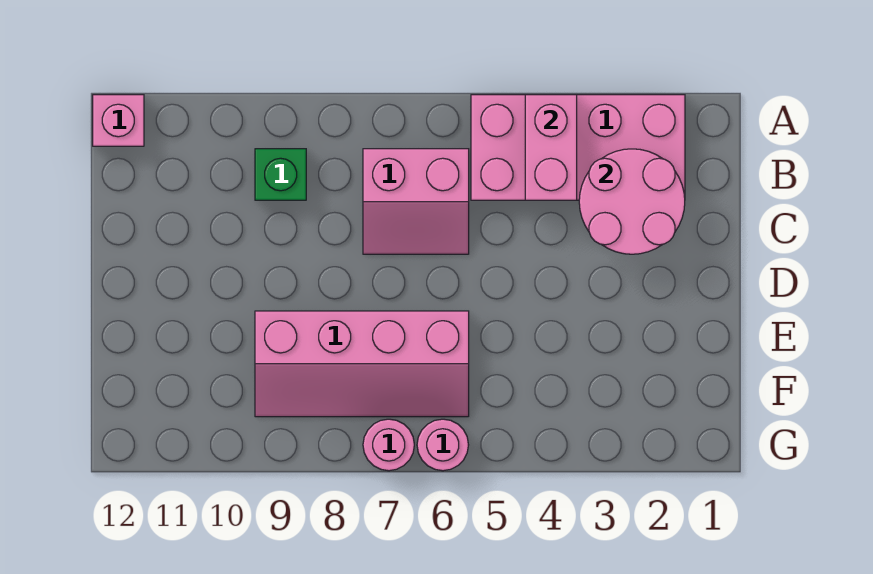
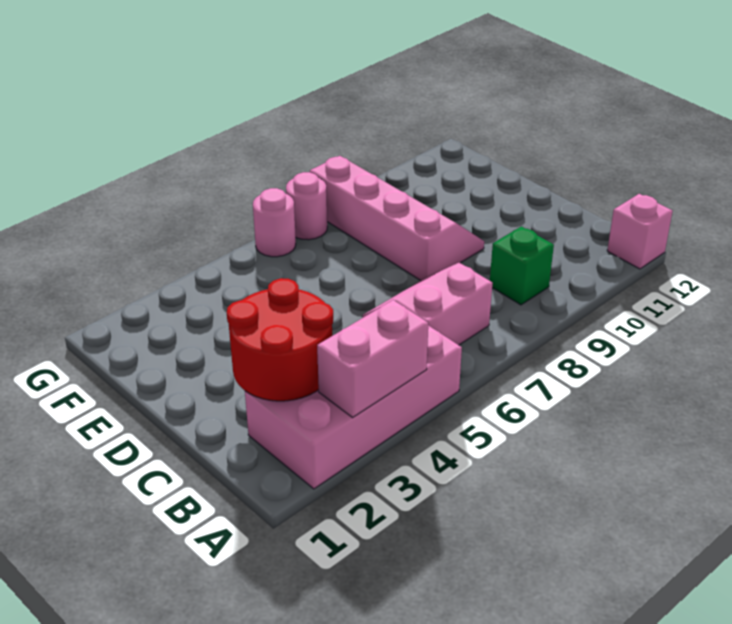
pink 1x2 brick [525,95,577,200] -> pink 1x2 brick turned to [317,300,428,417]
pink 2x2 round brick [579,149,685,254] -> red 2x2 round brick [227,278,333,401]
pink 2x4 slope [255,311,469,417] -> pink 2x4 slope turned to [310,156,484,280]

